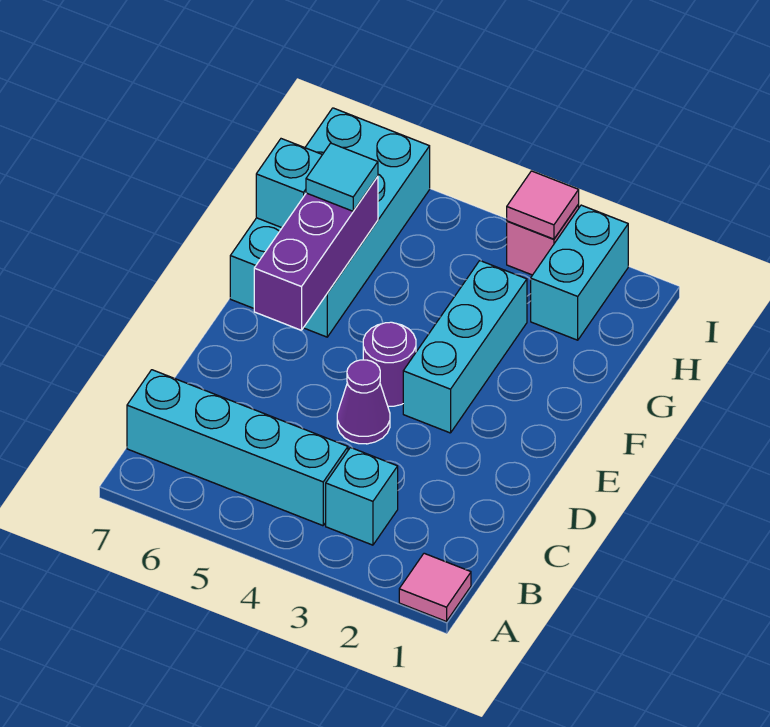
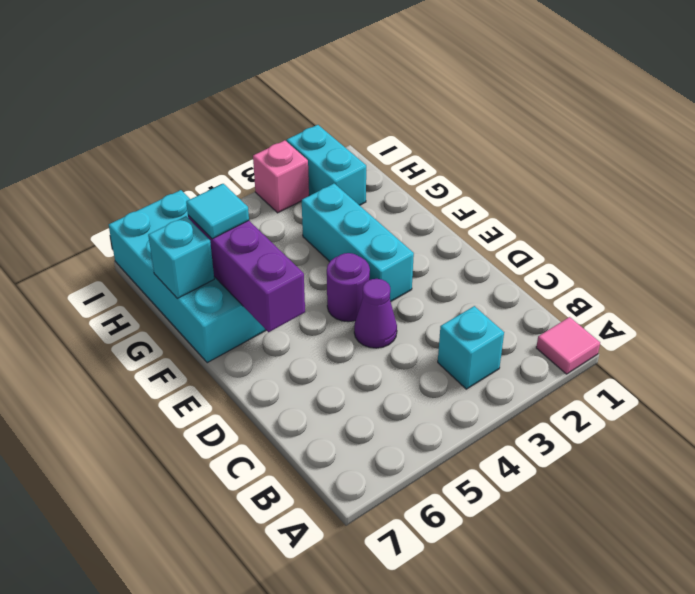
cyan 1x4 brick [127,370,348,526] -> none
pink 1x1 tile [507,171,579,239] -> none

